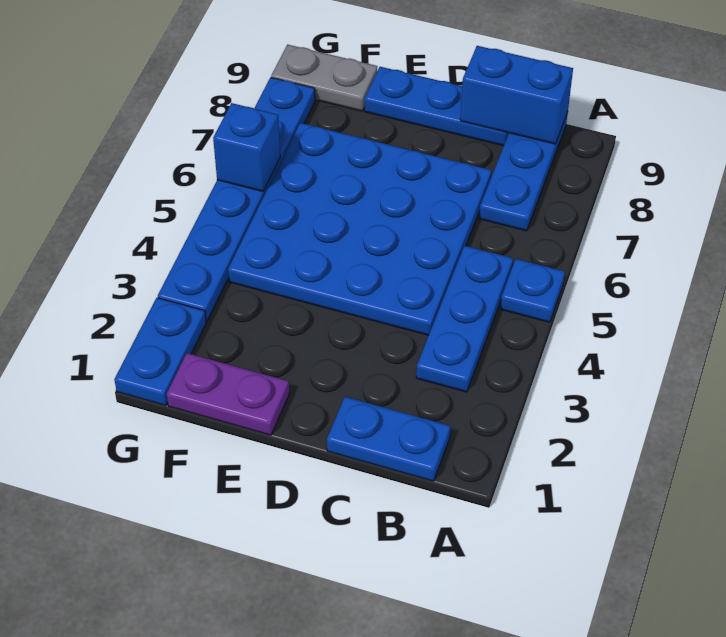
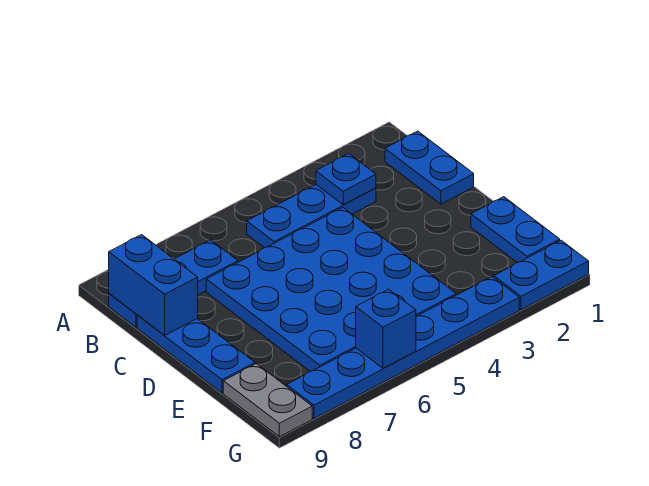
blue 1x1 plate [500,259,565,322] -> blue 1x1 plate moved to [316,154,376,205]
purple 1x2 plate [167,353,290,435] -> blue 1x2 plate [471,197,560,263]

